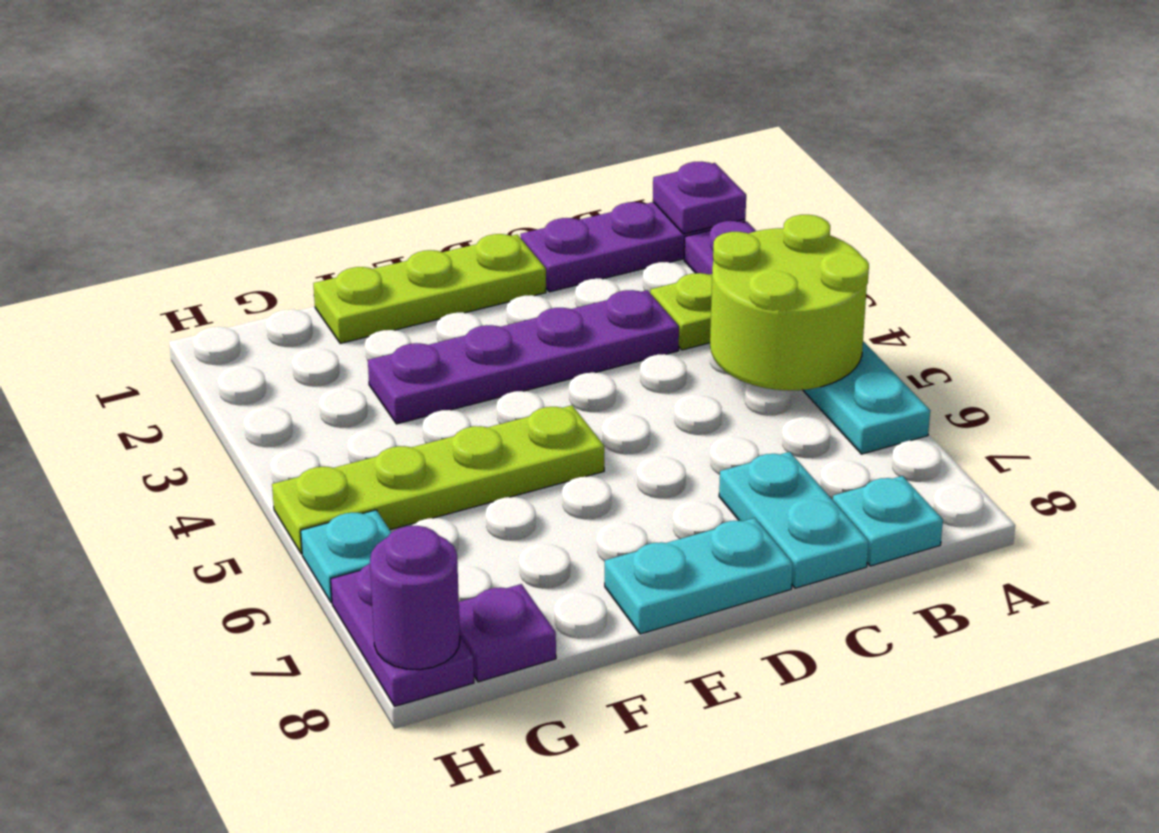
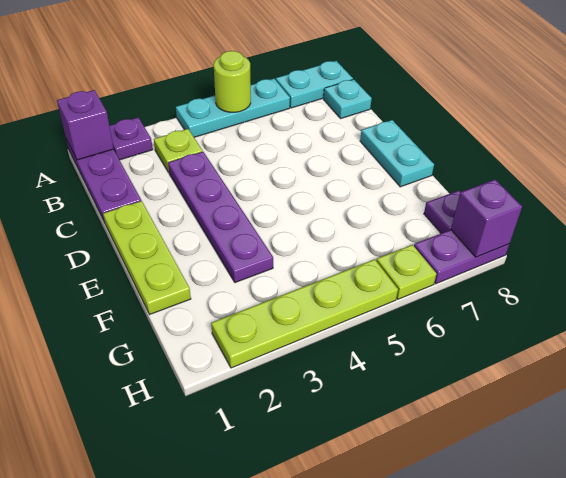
purple 1x1 plate [653,162,746,234] -> purple 1x1 brick [57,90,114,160]
lime 2x2 round brick [710,215,869,390] -> lime 1x1 round brick [214,51,251,112]
cyan 1x2 plate [719,452,869,588] -> cyan 1x2 plate moved to [276,61,353,108]
lime 1x4 plate [272,405,604,554] -> lime 1x4 plate turned to [211,259,398,368]
cyan 1x1 plate [301,510,391,602] -> lime 1x1 plate [376,245,436,299]
purple 1x1 round brick [370,526,460,670] -> purple 1x1 brick [451,180,522,257]

